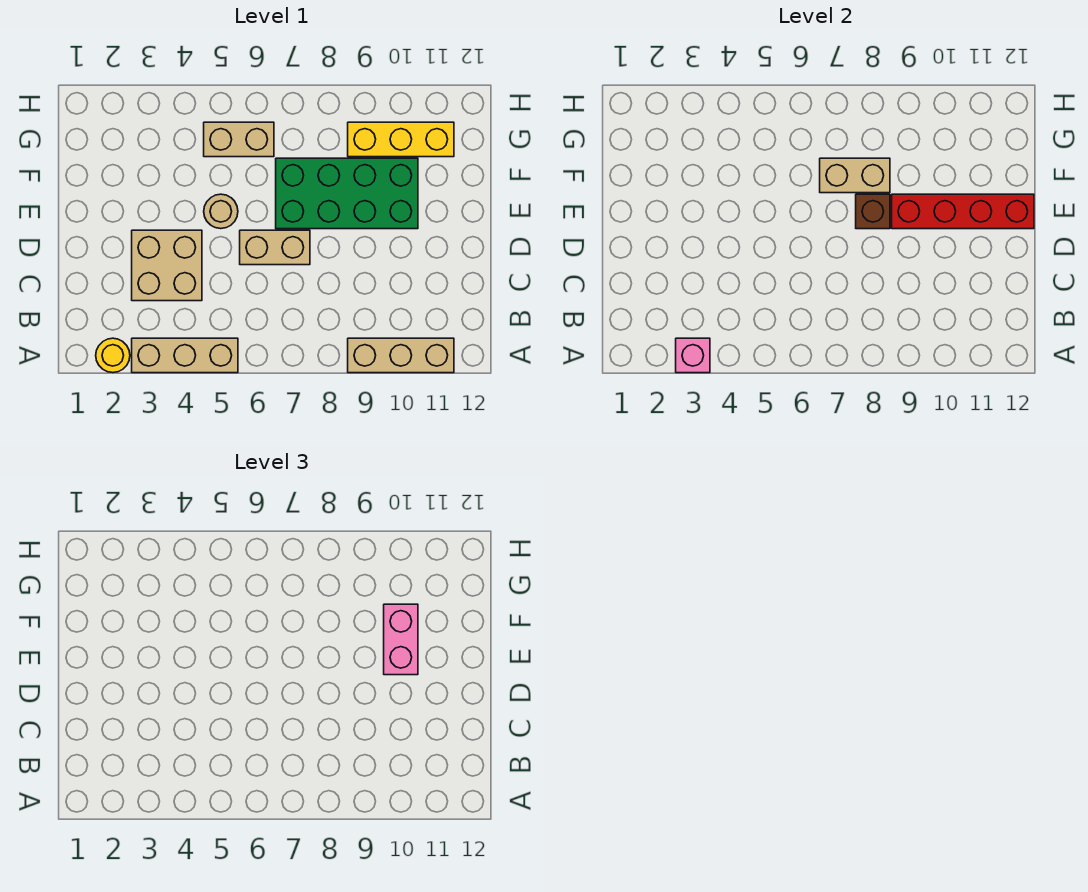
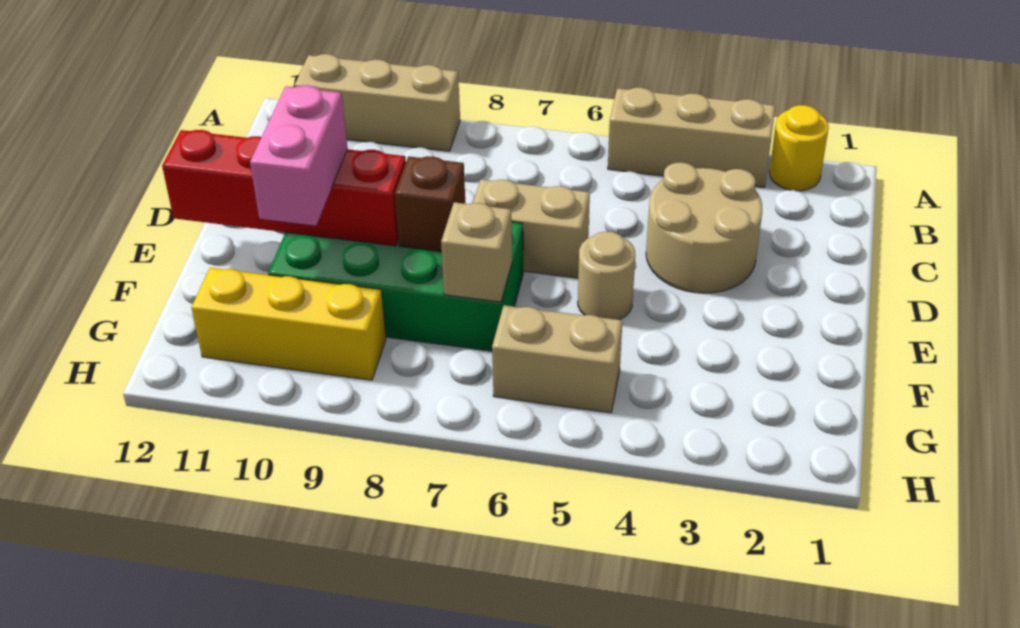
pink 1x1 brick [676,338,710,373] -> none
tan 2x2 brick [132,230,202,301] -> tan 2x2 round brick [646,163,762,293]
tan 1x2 brick [820,158,890,193] -> tan 1x1 brick [441,202,512,302]

